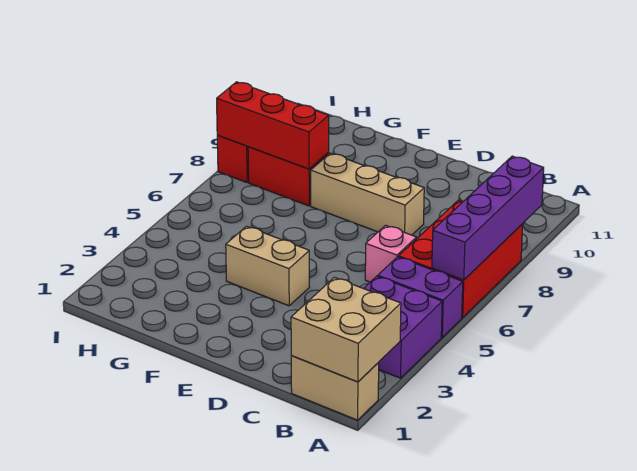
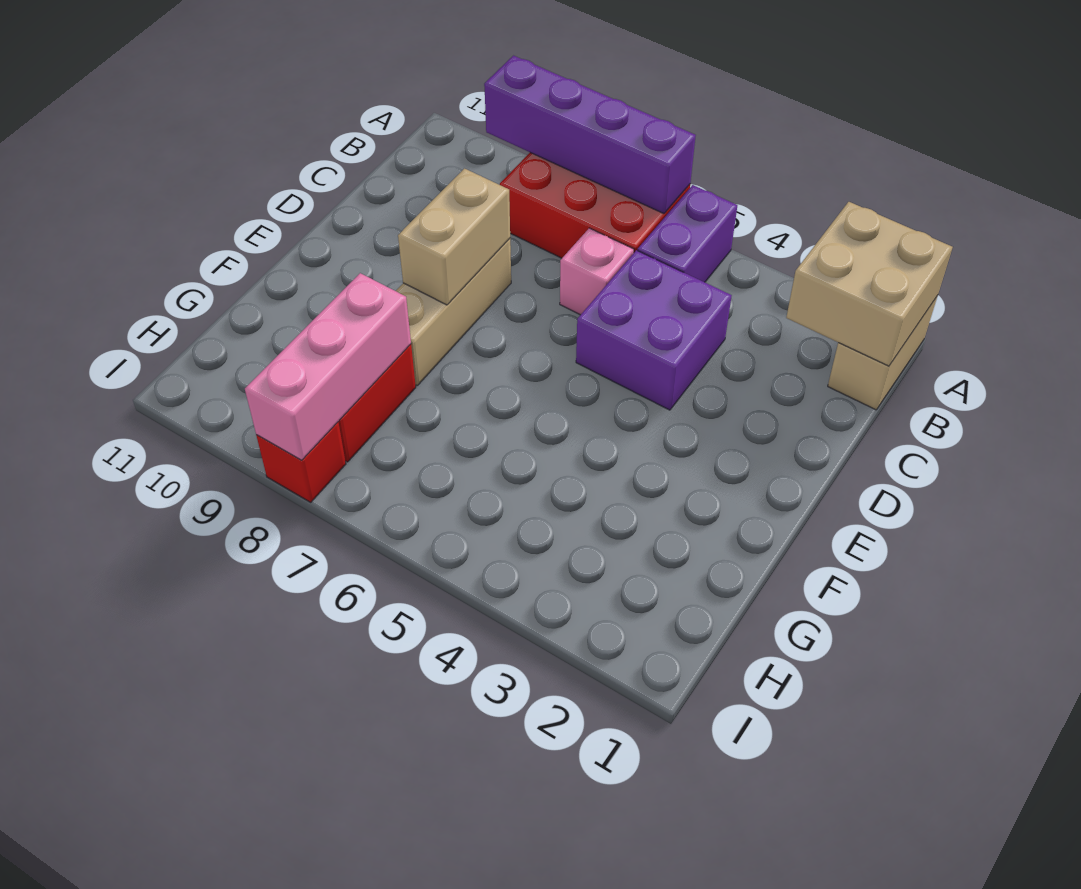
purple 2x2 brick [364,276,442,378] -> purple 2x2 brick moved to [576,250,732,410]
tan 1x2 brick [226,226,309,306] -> tan 1x2 brick moved to [398,169,510,305]
red 1x3 brick [217,82,329,169] -> pink 1x3 brick [245,273,411,460]

